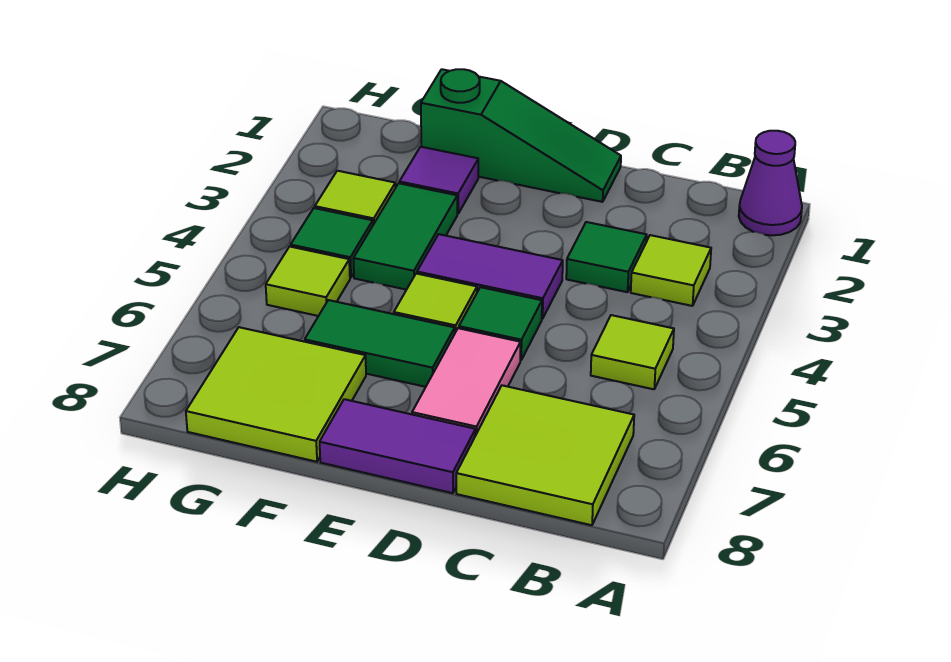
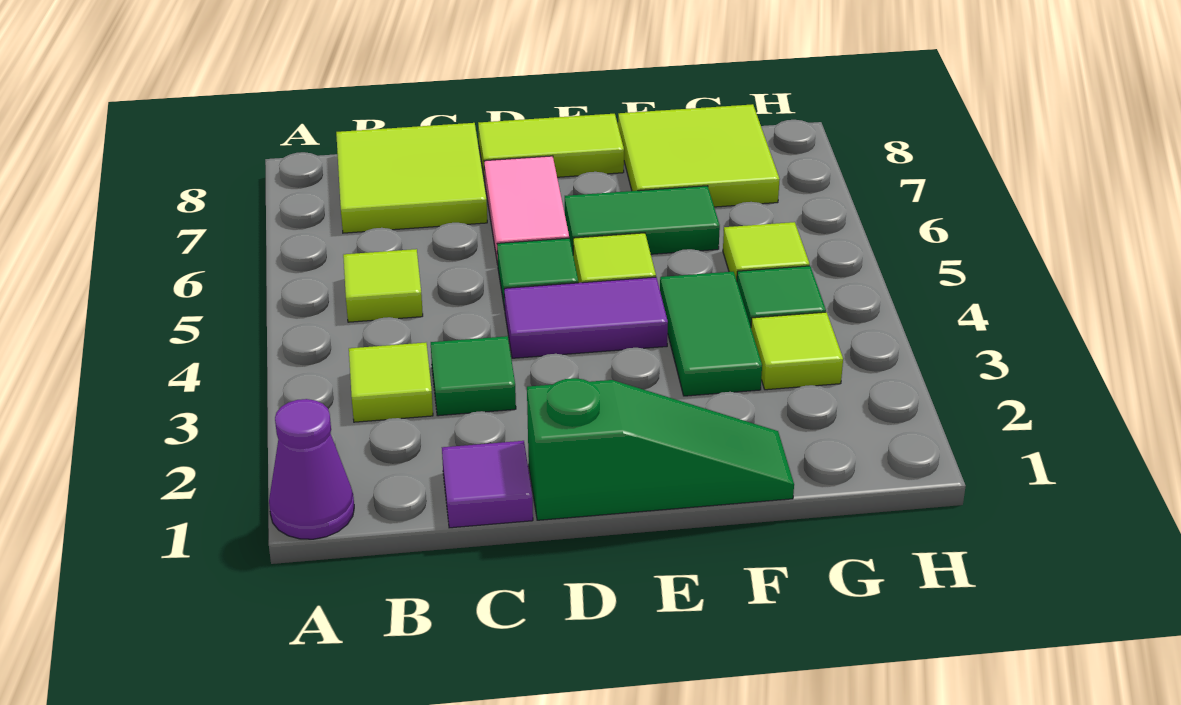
green 1x3 slope [421,69,621,202] -> green 1x3 slope turned to [527,378,794,520]
purple 1x2 tile [320,399,475,493] -> lime 1x2 tile [478,114,624,181]
purple 1x1 tile [399,147,478,214] -> purple 1x1 tile moved to [442,441,533,528]

